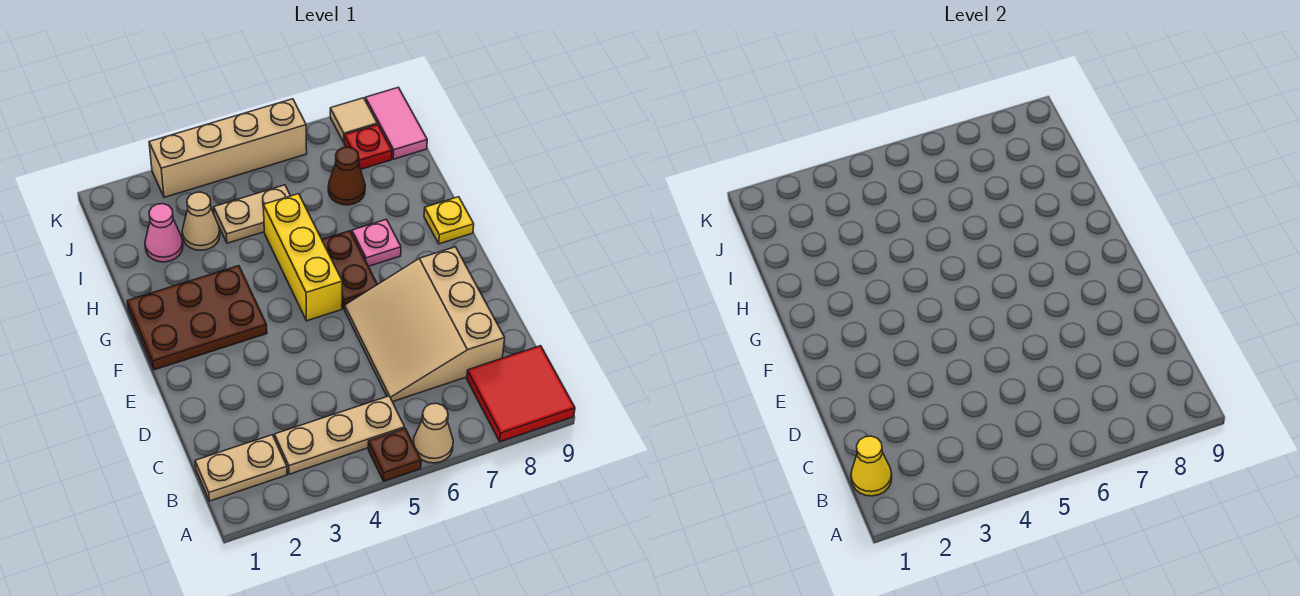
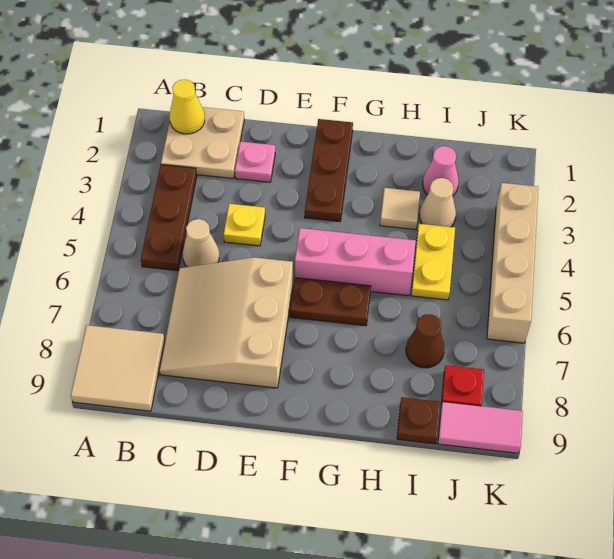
brown 1x1 plate [368,429,421,481] -> brown 1x1 plate moved to [397,397,440,444]
tan 1x1 cone [413,403,453,463] -> tan 1x1 cone moved to [183,219,219,267]
red 2x2 tile [467,346,575,442] -> tan 2x2 tile [71,325,165,411]
tan 1x2 plate [195,435,287,501] -> tan 2x2 plate [161,107,244,178]
tan 1x3 plate [274,396,405,474] -> brown 1x3 plate [141,165,197,271]
tan 3x3 slope [345,247,505,402] -> tan 3x3 slope turned to [159,257,293,388]
brown 2x3 plate [127,266,267,370] -> brown 1x3 plate [305,119,353,222]
yellow 1x3 brick [263,194,342,321] -> pink 1x3 brick [295,228,416,296]
pink 1x1 plate [352,219,401,266] -> pink 1x1 plate moved to [235,141,275,182]
yellow 1x1 plate [424,197,474,244] -> yellow 1x1 plate moved to [224,204,265,246]
tan 1x2 plate [214,185,290,243] -> yellow 1x2 plate [411,224,455,300]
tan 1x1 tile [330,98,377,142] -> tan 1x1 tile moved to [380,188,420,230]

